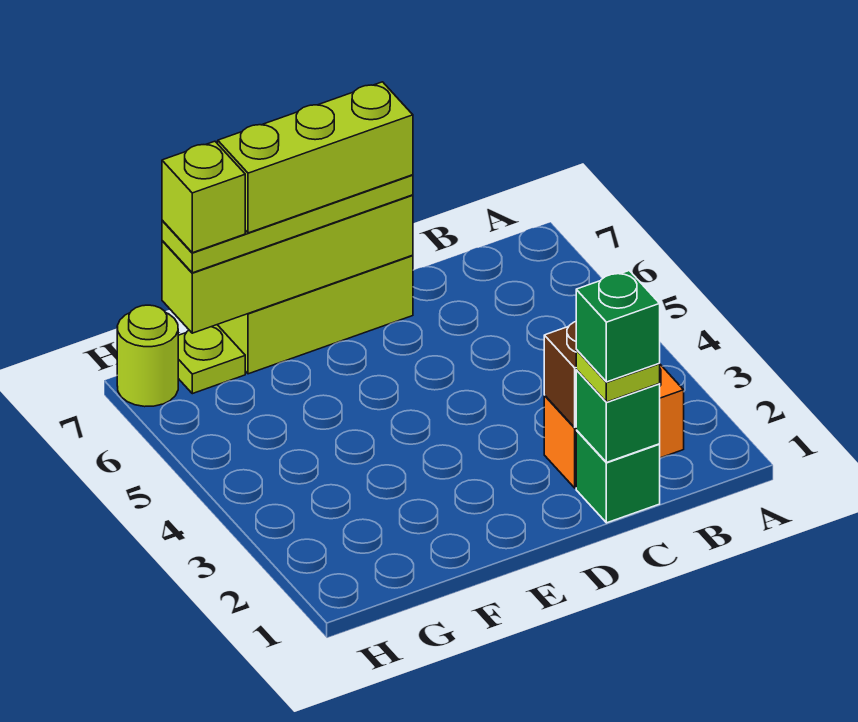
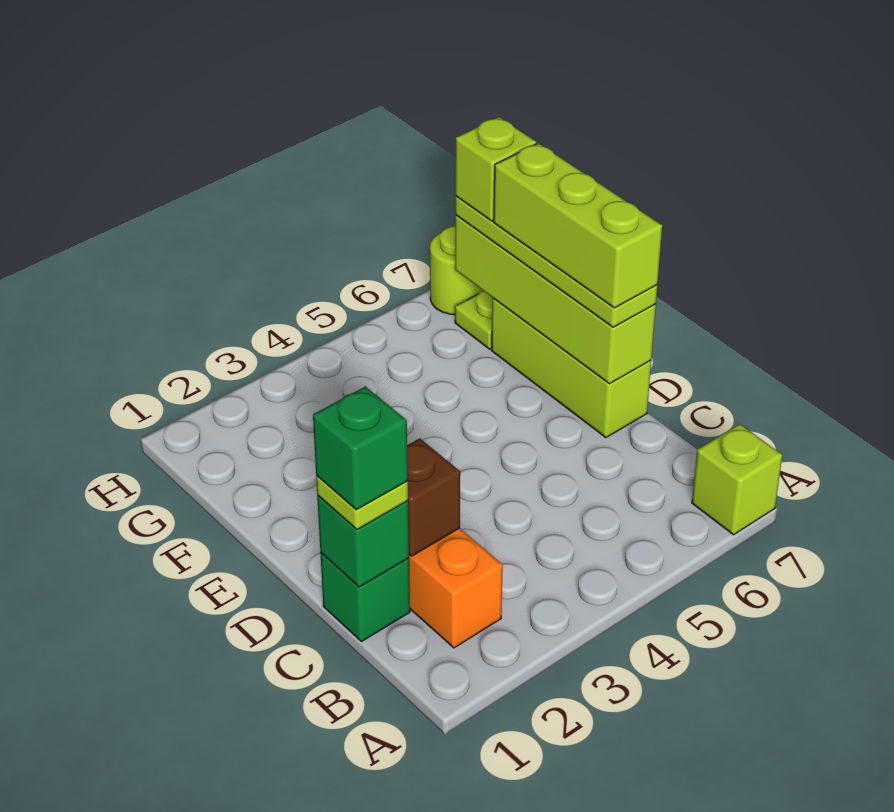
none -> lime 1x1 brick [692,424,782,535]

